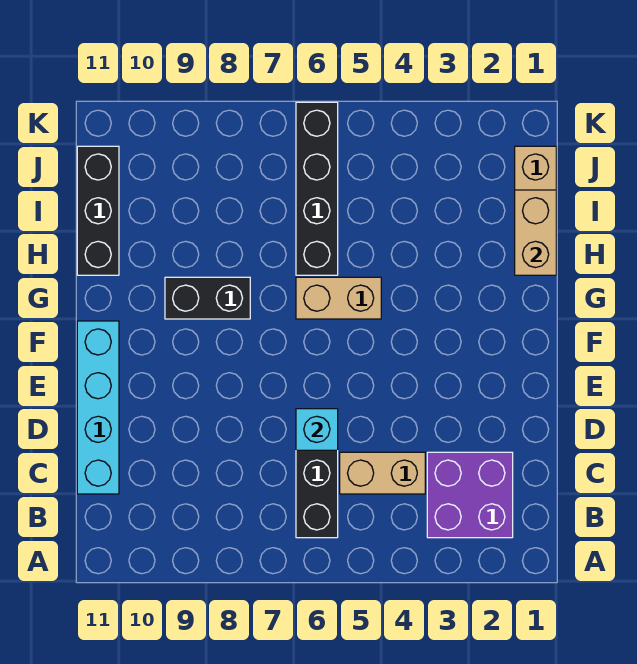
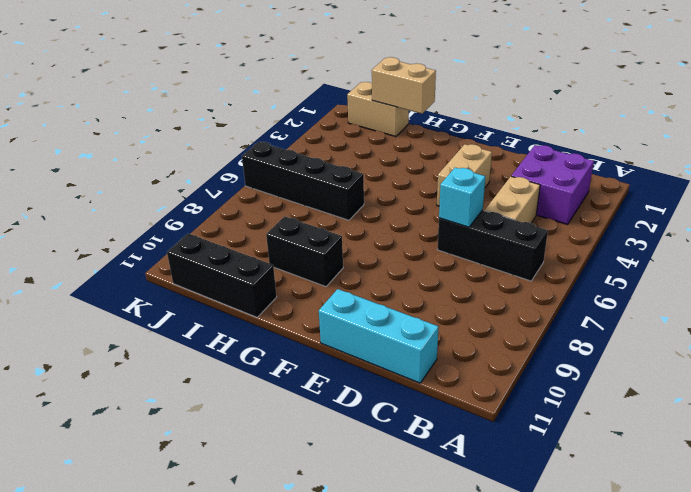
cyan 1x4 brick [77,321,119,494] -> cyan 1x3 brick [319,289,438,383]
tan 1x2 brick [296,277,381,319] -> tan 1x2 brick moved to [437,144,492,206]
black 1x2 brick [165,277,250,319] -> black 1x2 brick turned to [266,216,343,287]

